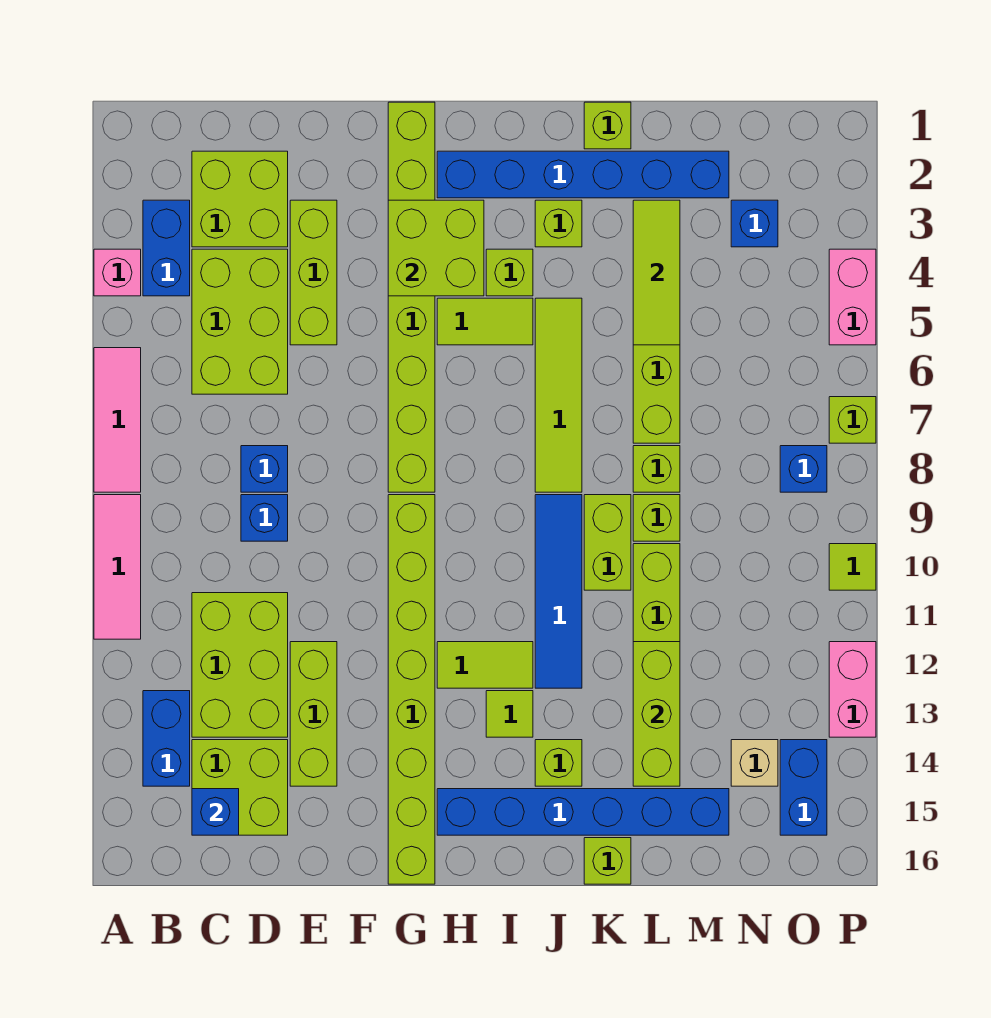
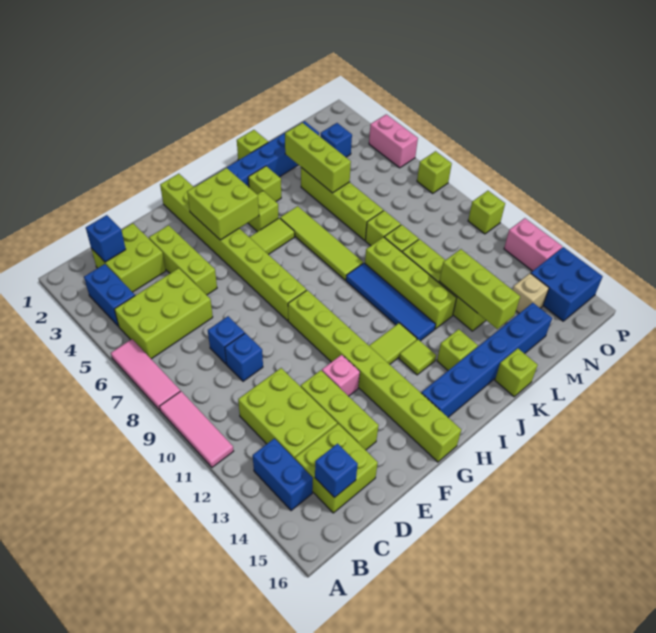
pink 1x1 brick [94,249,141,296] -> pink 1x1 brick moved to [322,355,360,396]
lime 2x3 brick [192,249,288,394] -> lime 2x3 brick turned to [115,268,213,359]
lime 1x2 brick [584,495,631,590] -> lime 1x4 brick [365,237,457,329]
lime 1x3 tile [633,200,680,345] -> lime 1x3 brick [285,123,351,193]
blue 1x1 brick [780,446,827,492] -> blue 1x1 brick moved to [86,215,126,262]
blue 1x2 brick [780,740,827,835] -> blue 2x2 brick [531,247,603,321]
lime 1x1 tile [829,544,876,590] -> lime 1x1 brick [468,191,505,234]

